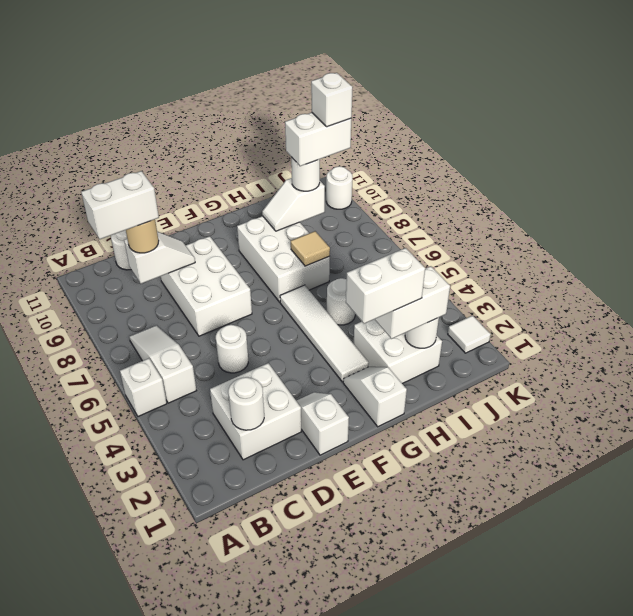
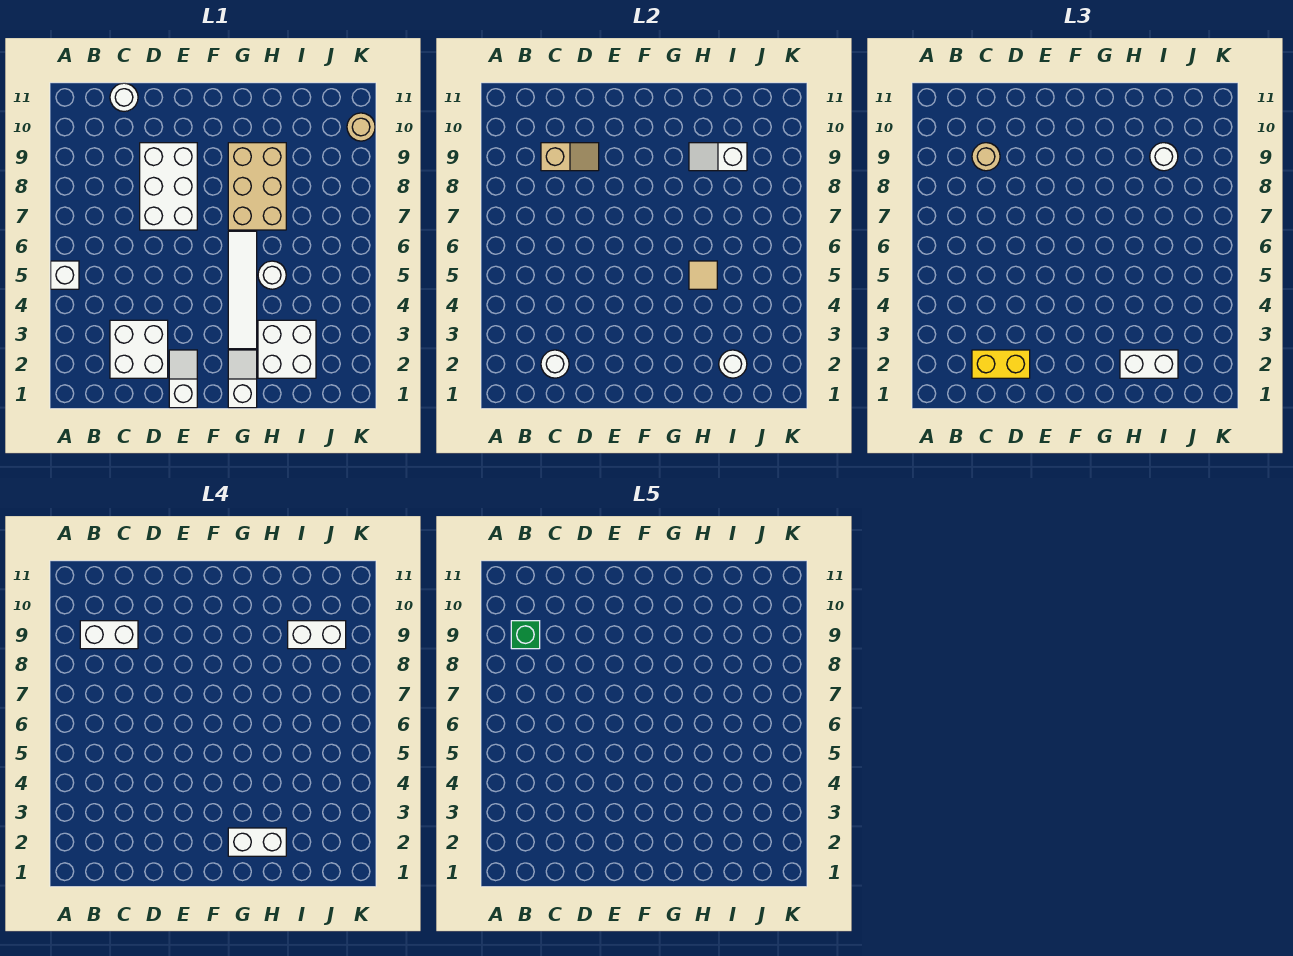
white 1x3 slope [129,326,196,403] -> none
none -> green 1x1 brick [511,621,540,649]
none -> yellow 1x2 brick [972,350,1030,378]
white 1x2 slope [124,232,195,284] -> tan 1x2 slope [541,143,599,171]
white 1x1 round brick [216,325,248,373] -> none
white 2x3 brick [237,216,330,302] -> tan 2x3 brick [228,143,286,230]
tan 1x1 tile [291,231,330,266] -> tan 1x1 tile moved to [689,261,717,289]
white 1x1 brick [311,73,352,127] -> none
white 1x1 tile [448,316,491,353] -> none
white 1x1 round brick [326,166,352,209] -> tan 1x1 round brick [347,113,375,141]

